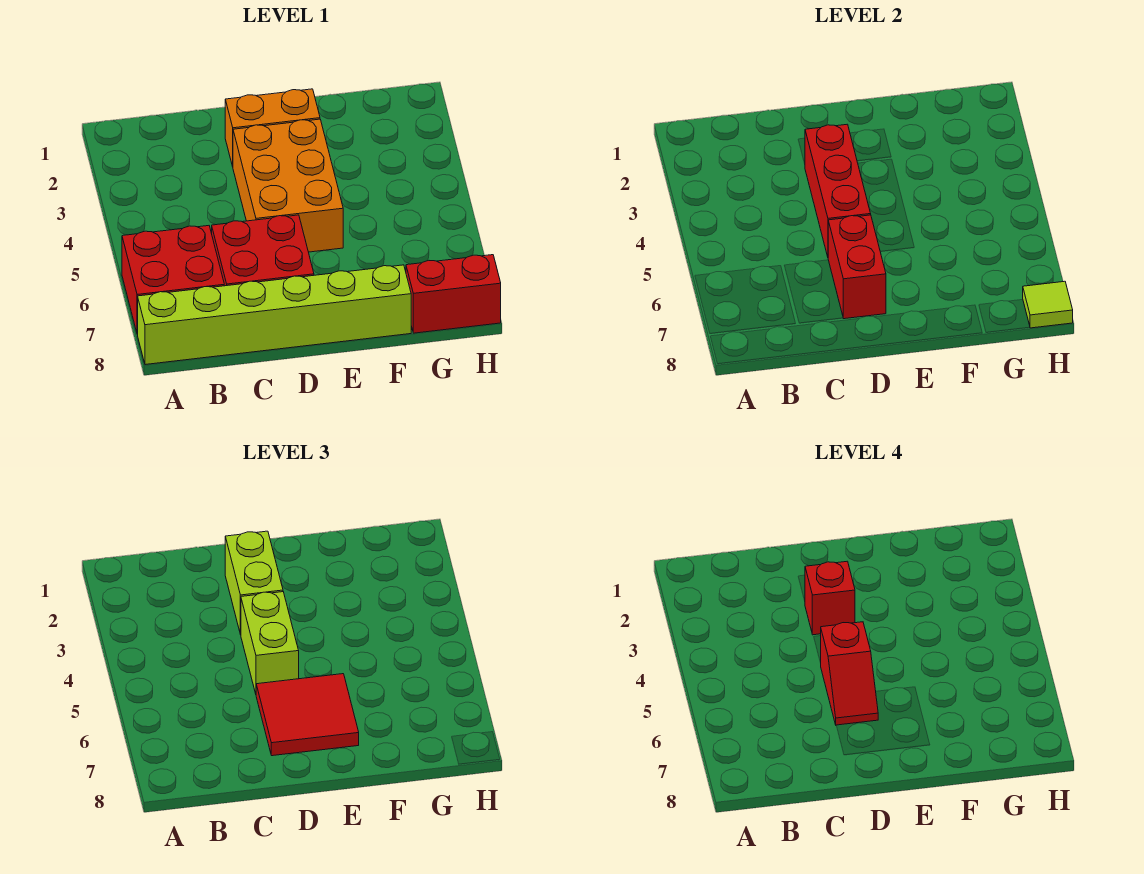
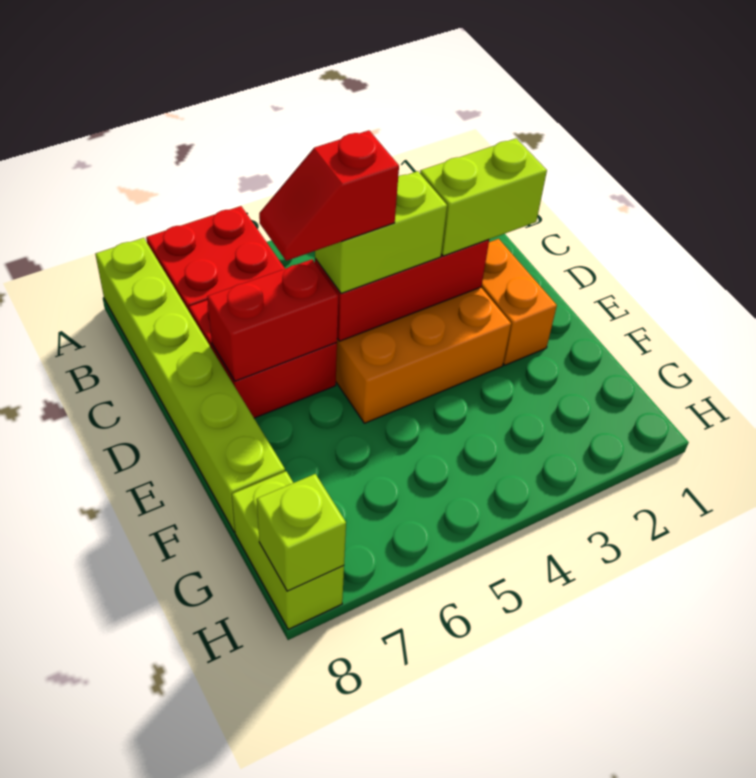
red 1x1 brick [805,561,855,635] -> none
red 2x2 tile [256,674,359,756] -> none
red 1x2 brick [406,255,501,333] -> lime 1x2 brick [232,472,344,629]
lime 1x1 tile [1023,281,1073,328] -> lime 1x1 brick [257,474,346,591]

